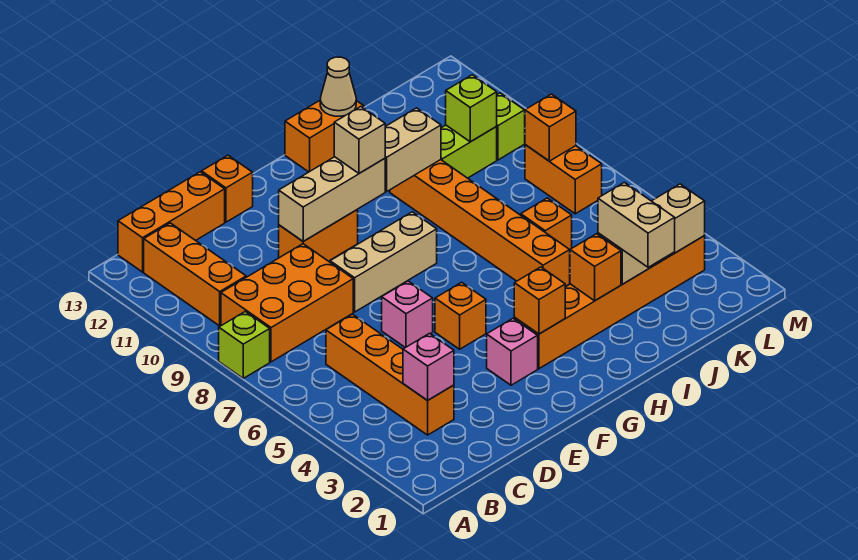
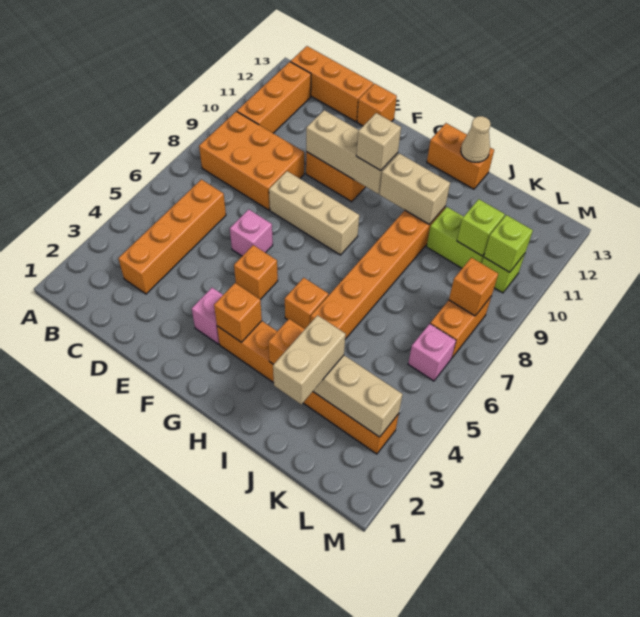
lime 1x1 brick [219,312,270,378] -> lime 1x1 brick moved to [484,215,533,272]
pink 1x1 brick [403,333,454,401] -> pink 1x1 brick moved to [408,324,456,381]
orange 1x1 brick [521,198,572,250] -> orange 1x1 brick moved to [285,278,328,329]

